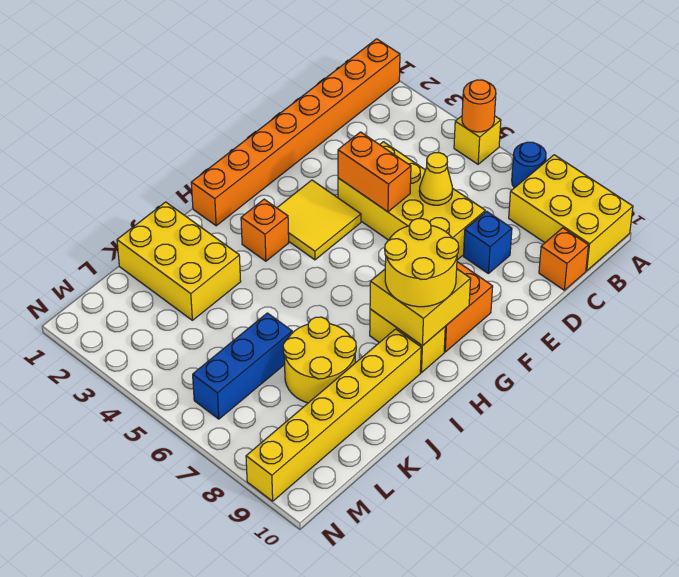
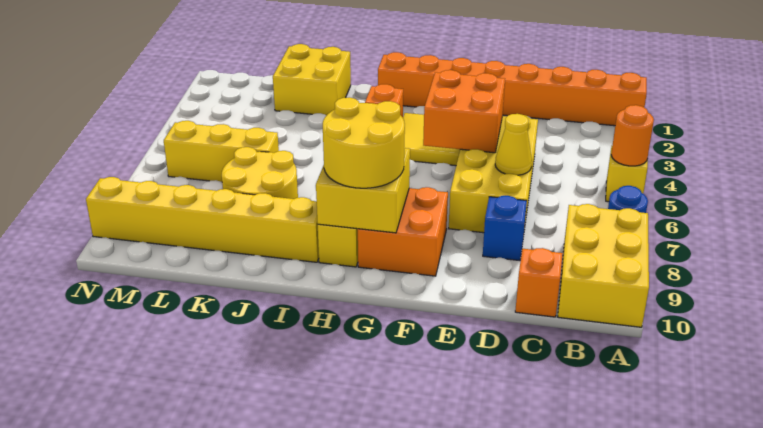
orange 1x2 brick [338,132,411,212] -> orange 2x2 brick [423,70,505,153]
yellow 2x3 brick [117,202,241,320] -> yellow 2x2 brick [273,44,351,116]
blue 1x3 brick [193,313,292,419] -> yellow 1x3 brick [164,121,279,182]

